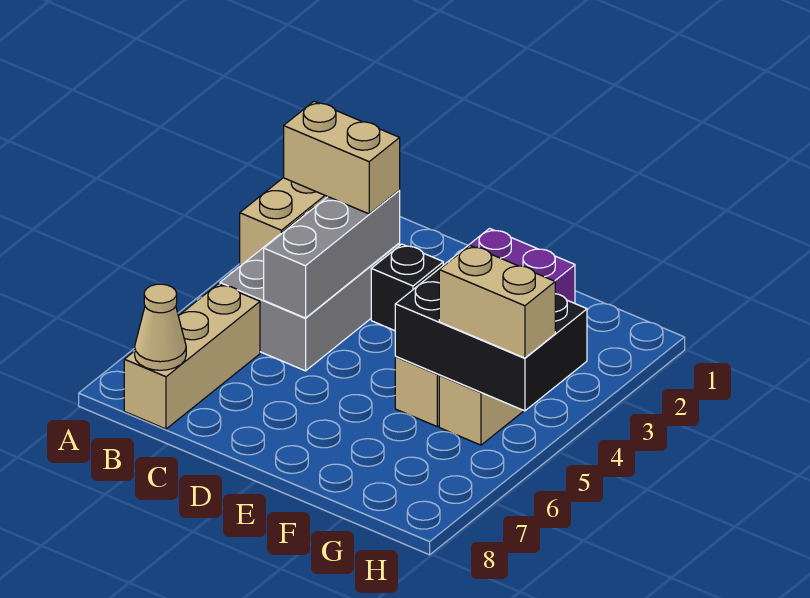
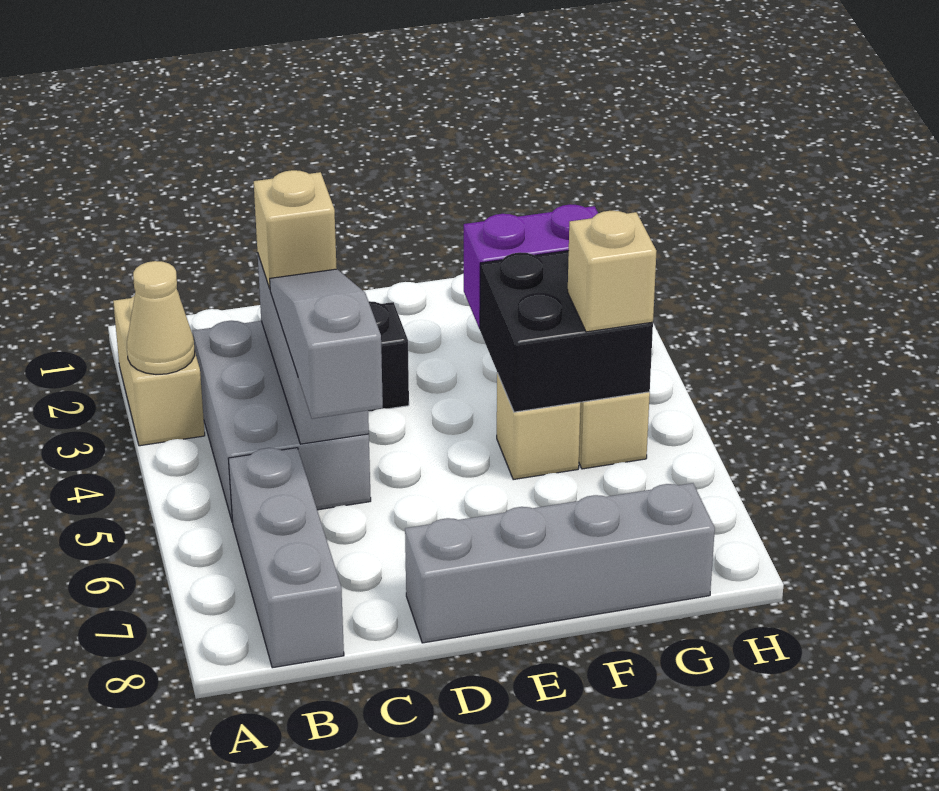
tan 1x2 brick [284,101,400,214] -> tan 1x1 brick [254,170,337,289]
tan 1x3 brick [124,284,260,429] -> grey 1x3 brick [228,448,344,668]
tan 1x1 cone [135,284,186,370] -> tan 1x1 cone moved to [127,261,195,374]
none -> grey 1x3 slope [270,269,383,419]
none -> grey 1x4 brick [405,483,715,643]
black 2x3 brick [395,254,587,411] -> black 2x2 brick [480,251,653,412]
tan 1x2 brick [439,245,555,358] -> tan 1x1 brick [568,211,656,332]

